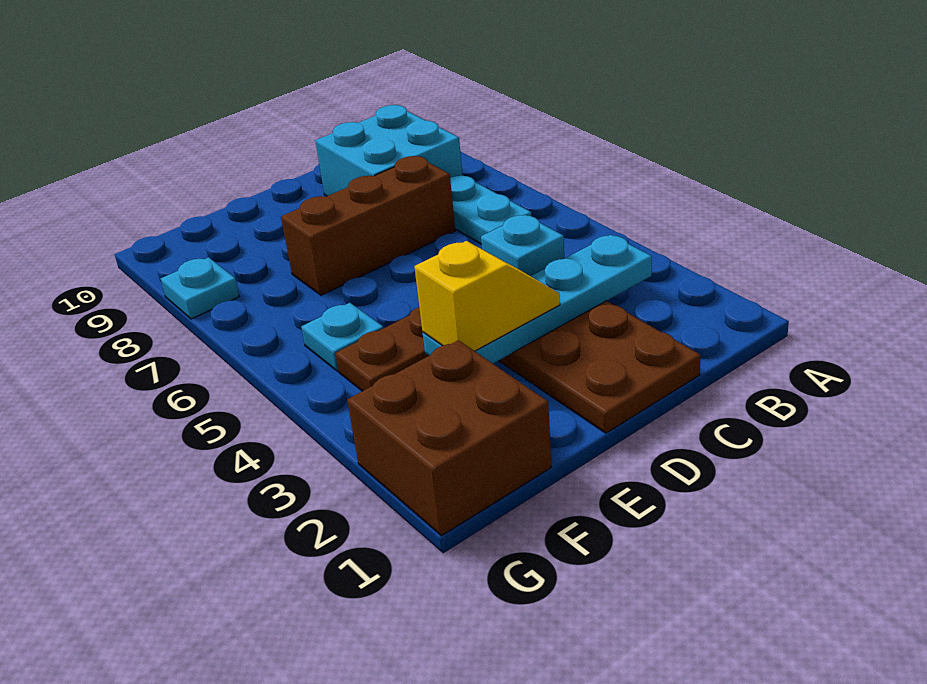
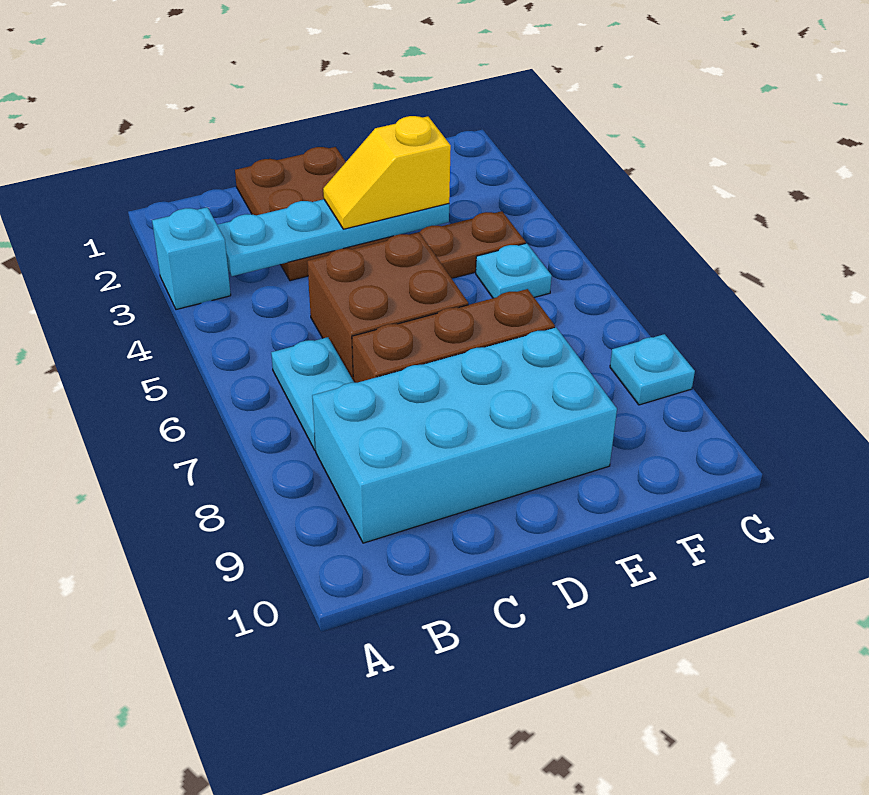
cyan 2x2 brick [315,105,462,196] -> cyan 2x4 brick [312,327,617,543]
cyan 1x1 brick [481,215,564,276] -> cyan 1x1 brick moved to [152,207,231,310]
brown 2x2 brick [347,340,551,536] -> brown 2x2 brick moved to [307,233,468,381]

